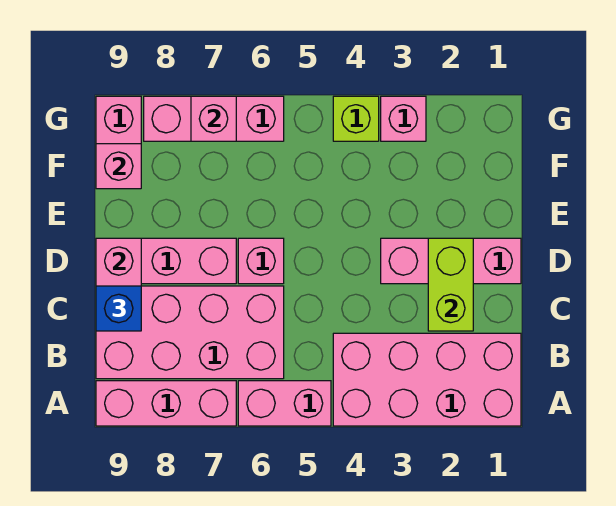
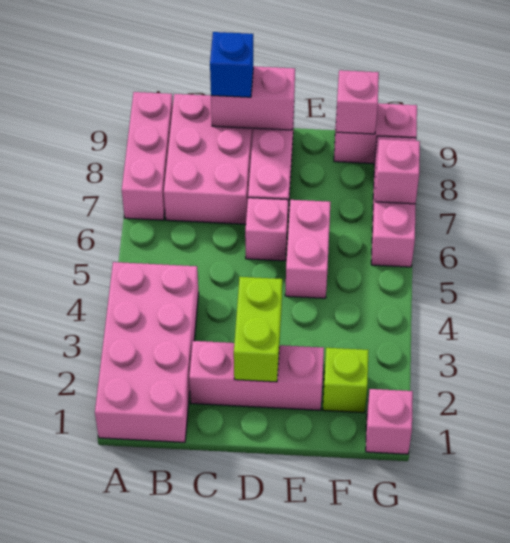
pink 1x2 brick [238,381,331,426] -> pink 1x2 brick moved to [285,200,331,298]
pink 2x4 brick [96,286,284,379] -> pink 2x3 brick [164,94,253,224]
lime 1x2 brick [428,238,473,331] -> lime 1x2 brick turned to [234,277,282,382]
pink 1x3 brick [381,238,521,284] -> pink 1x3 brick turned to [189,341,324,410]
pink 1x1 brick [381,96,426,141] -> pink 1x1 brick moved to [366,389,413,454]
lime 1x1 brick [333,96,379,141] -> lime 1x1 brick moved to [323,348,369,413]

